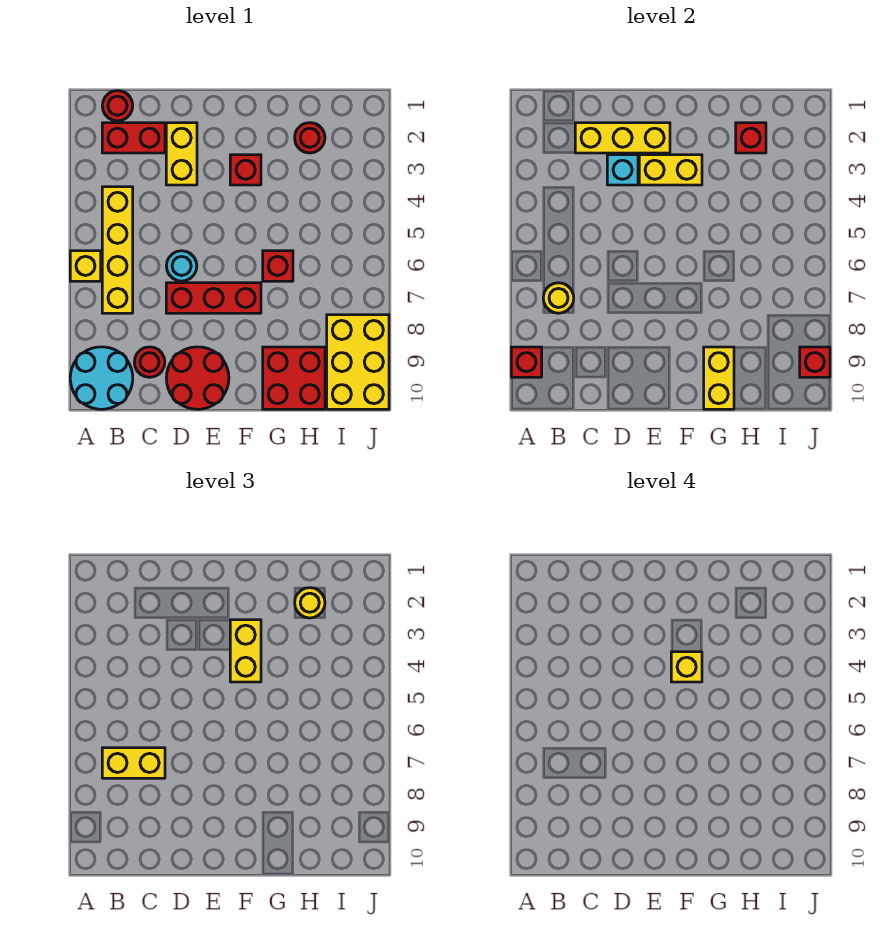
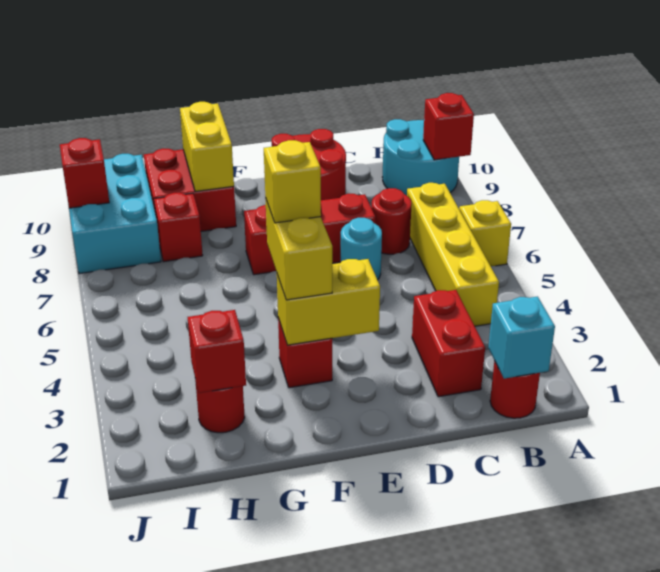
red 1x2 brick [102,123,165,153] -> red 1x2 brick turned to [412,290,485,397]
yellow 1x1 round brick [543,283,574,313] -> none
yellow 1x2 brick [102,748,165,778] -> none
yellow 1x3 brick [575,123,670,153] -> none
red 1x1 round brick [134,347,165,377] -> red 1x1 round brick moved to [371,188,412,254]
yellow 1x2 brick [166,123,197,185] -> none
cyan 1x1 brick [607,155,638,185] -> cyan 1x1 brick moved to [488,297,555,379]
red 1x1 brick [263,251,293,281] -> red 1x1 brick moved to [154,193,203,262]
yellow 1x1 round brick [295,588,325,618] -> none
yellow 2x3 brick [327,315,389,409] -> cyan 2x3 brick [69,154,161,274]

